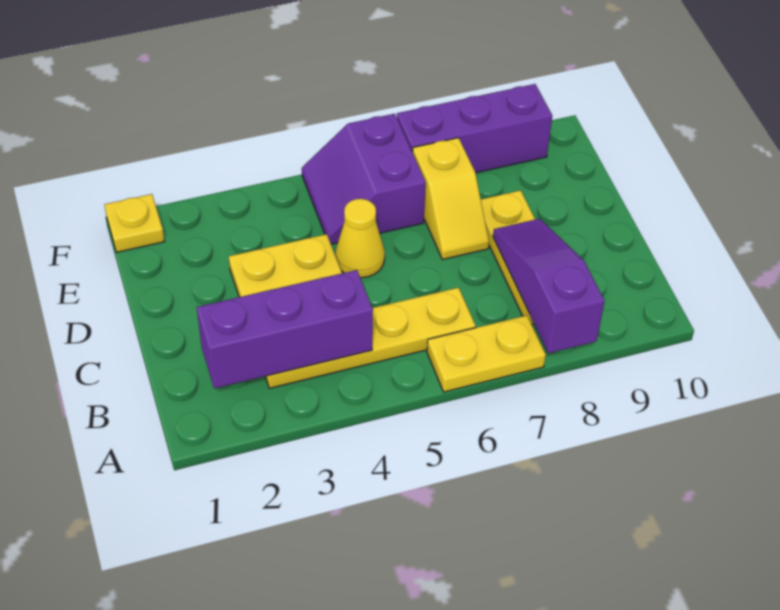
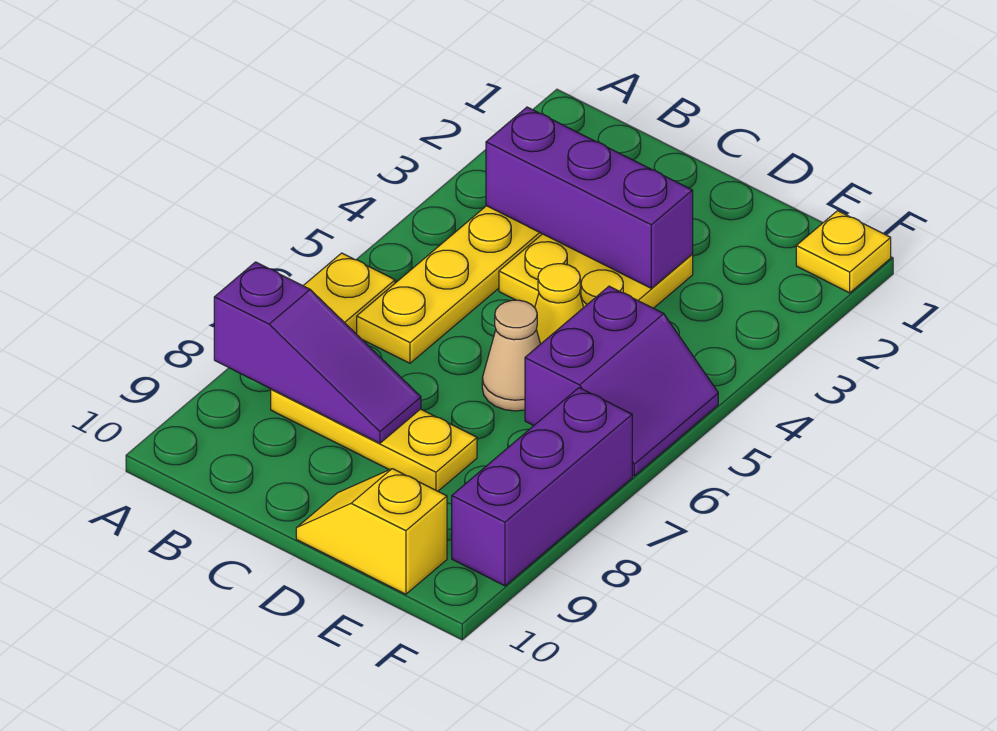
purple 1x3 brick [197,270,373,389] -> purple 1x3 brick turned to [486,107,693,288]
none -> tan 1x1 cone [482,300,540,411]
yellow 1x2 slope [413,138,489,260] -> yellow 1x2 slope moved to [296,469,447,594]
purple 2x2 slope [302,114,426,244] -> purple 2x2 slope turned to [525,286,718,476]

